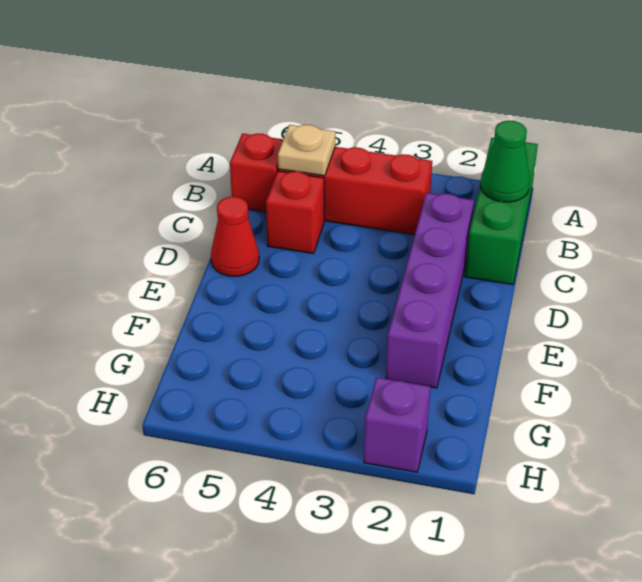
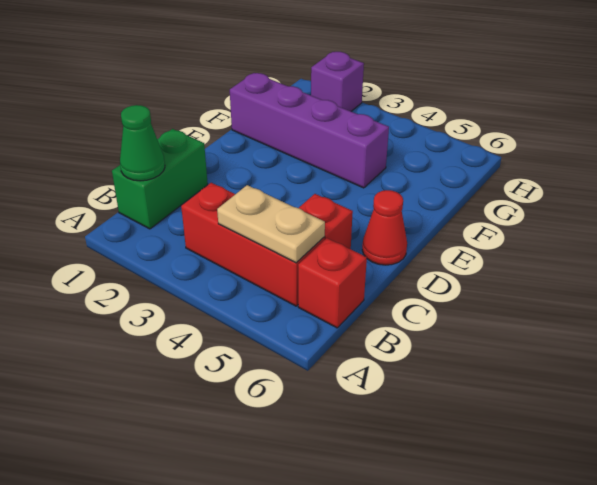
green 1x3 brick [465,138,538,285] -> green 1x2 brick [112,129,208,229]
tan 1x1 plate [278,125,335,176] -> tan 1x2 plate [217,185,325,263]
purple 1x4 brick [386,193,474,388] -> purple 1x4 brick turned to [230,73,389,188]

